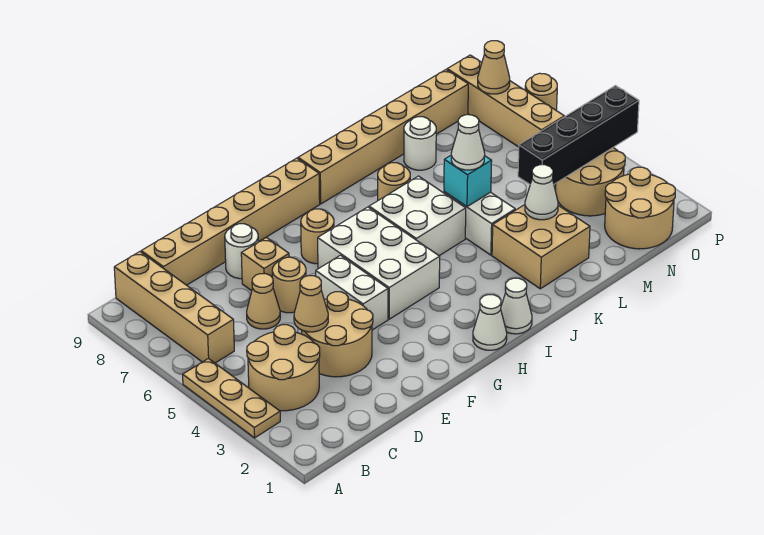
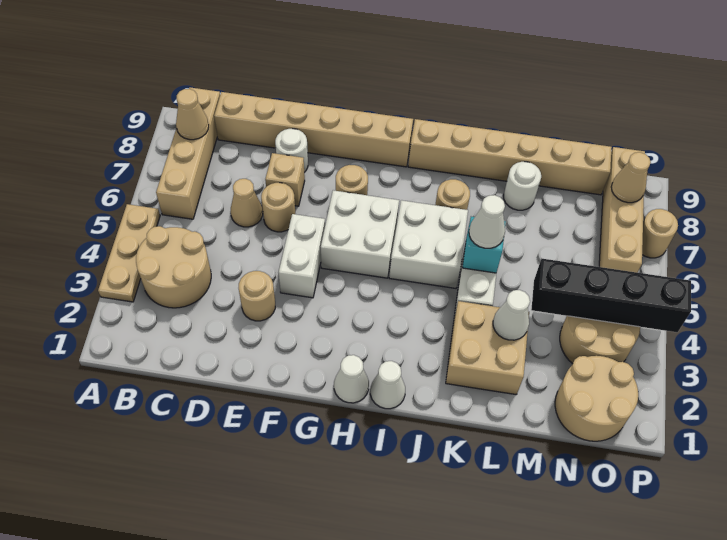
tan 2x2 round brick [302,292,373,377] -> tan 1x1 round brick [239,271,275,321]
tan 1x1 cone [294,276,328,332] -> tan 1x1 cone moved to [176,89,209,140]
white 2x3 brick [318,207,440,319] -> white 2x2 brick [321,190,399,278]

